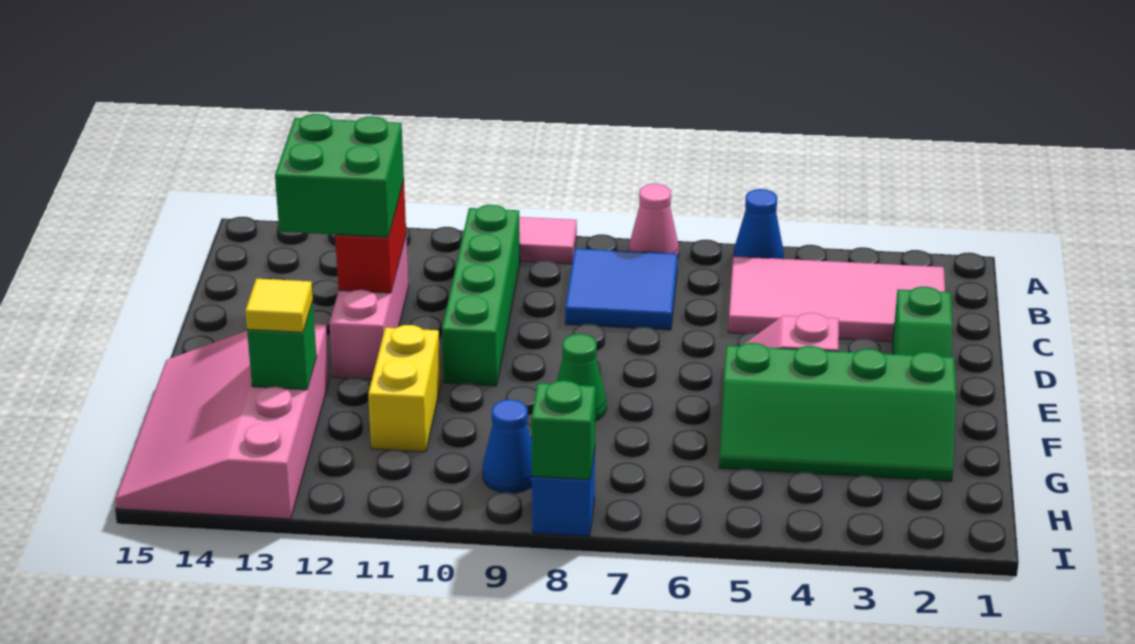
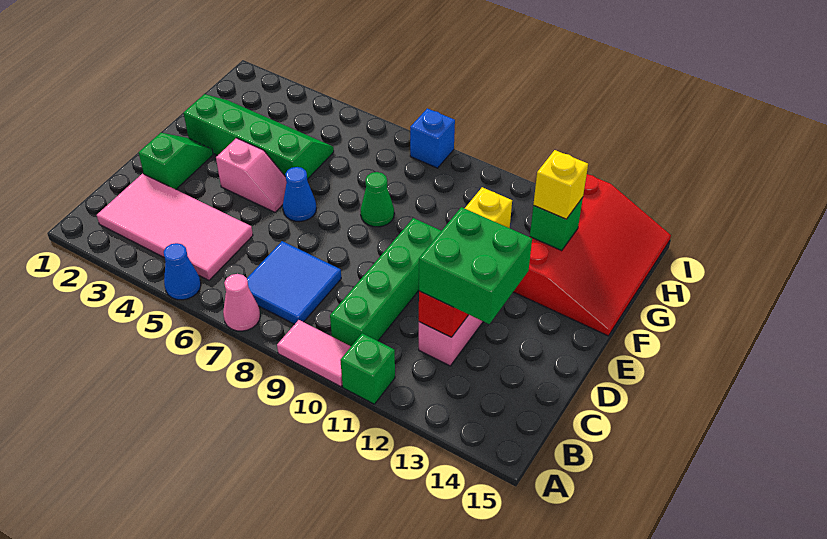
pink 3x4 slope [115,324,330,519] -> red 3x4 slope [513,174,671,336]
yellow 1x1 tile [245,279,313,332] -> yellow 1x1 brick [533,150,588,219]
blue 1x1 cone [483,400,532,493] -> blue 1x1 cone moved to [283,167,317,221]
green 1x1 brick [531,381,595,480] -> green 1x1 brick moved to [340,333,395,404]

